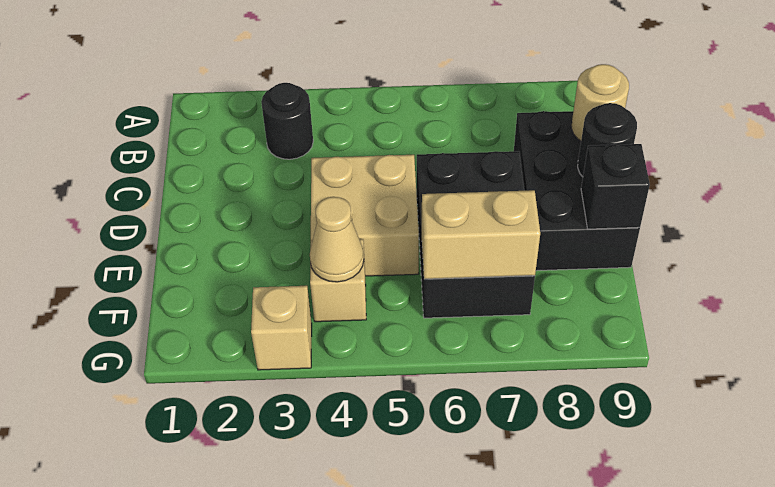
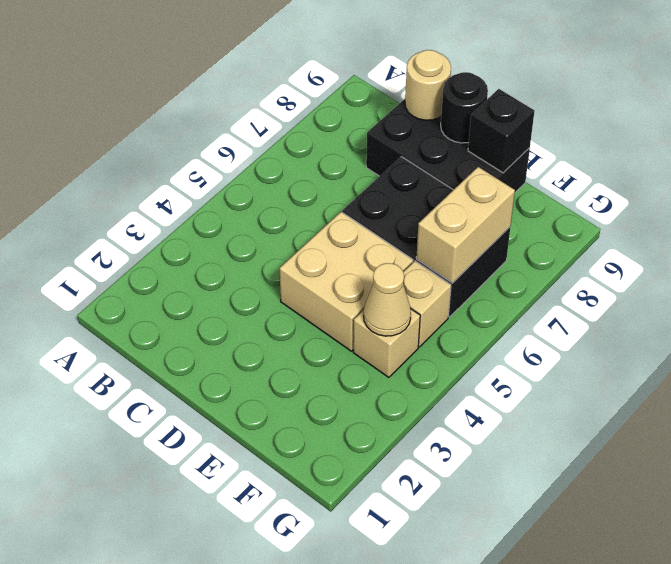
black 1x1 round brick [261,83,313,159] -> none
tan 1x1 brick [251,286,312,370] -> tan 1x1 brick moved to [403,261,451,347]

